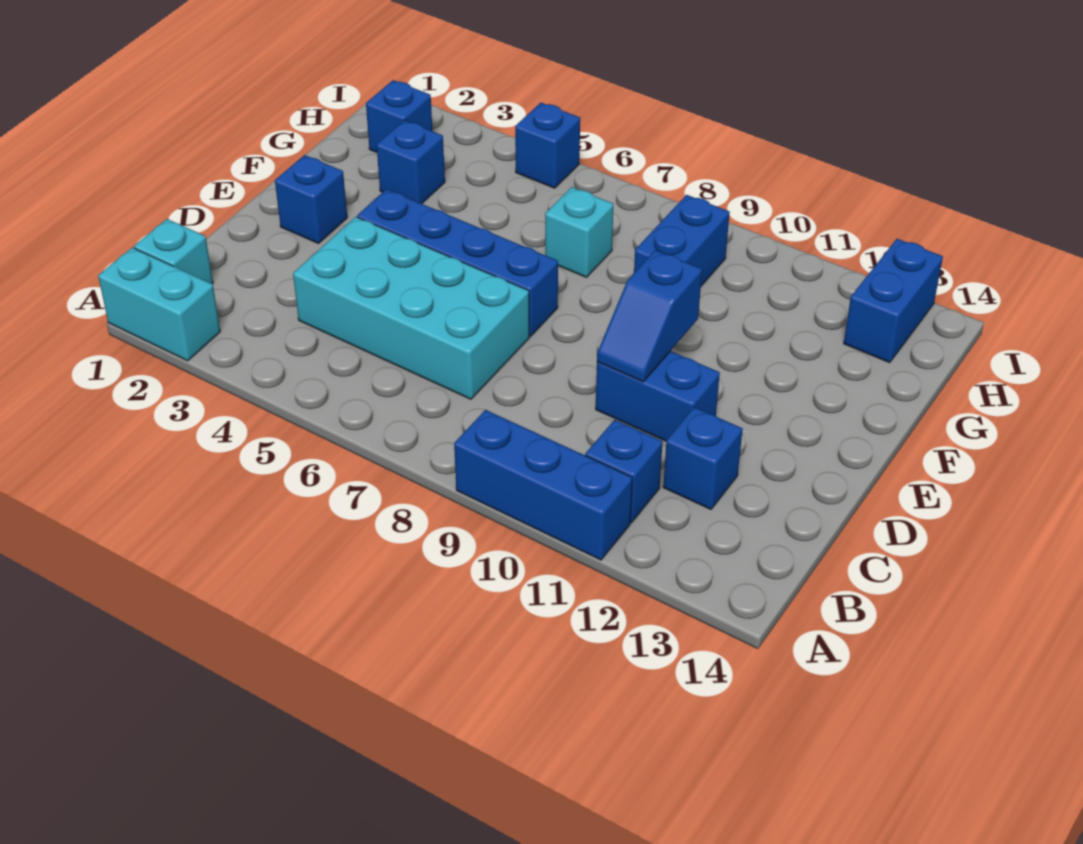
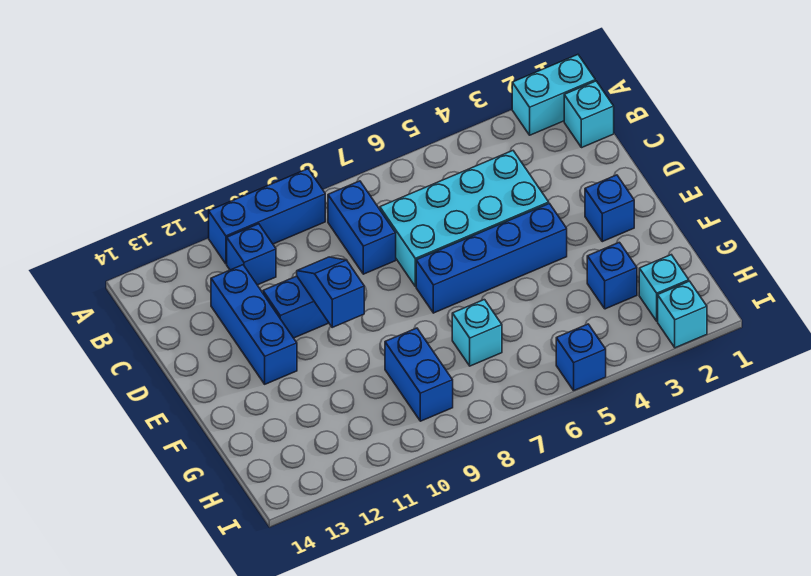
blue 1x1 brick [663,407,743,509] -> blue 1x3 brick [211,265,297,384]
blue 1x1 brick [366,80,432,152] -> cyan 1x1 brick [639,255,689,321]
blue 1x2 brick [844,239,943,363] -> blue 1x2 brick moved to [328,181,396,274]
none -> cyan 1x1 brick [658,281,707,348]

